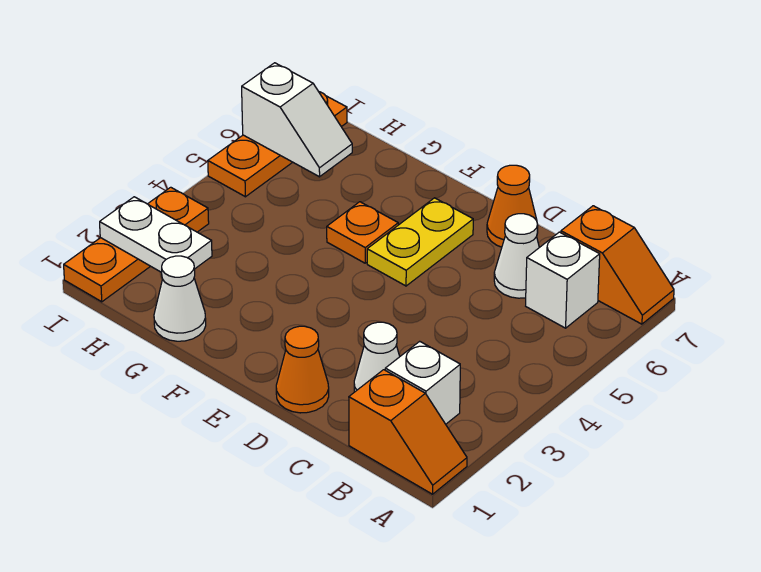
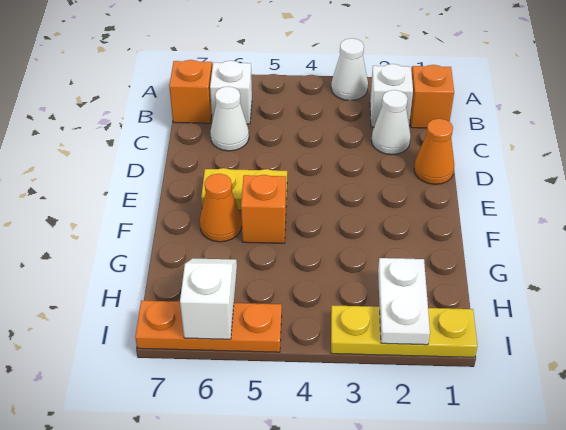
orange 1x1 cone [487,165,538,247] -> orange 1x1 cone moved to [200,174,242,242]
orange 1x1 plate [327,202,398,263] -> orange 1x1 brick [241,175,286,243]
white 1x1 cone [154,256,206,341] -> white 1x1 cone moved to [331,38,368,100]
orange 1x3 plate [64,187,209,302] -> yellow 1x3 plate [331,305,477,357]

